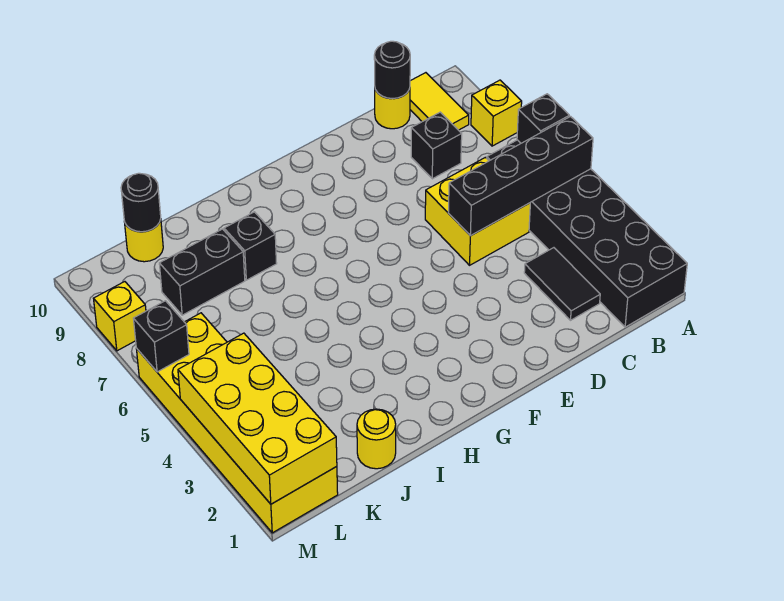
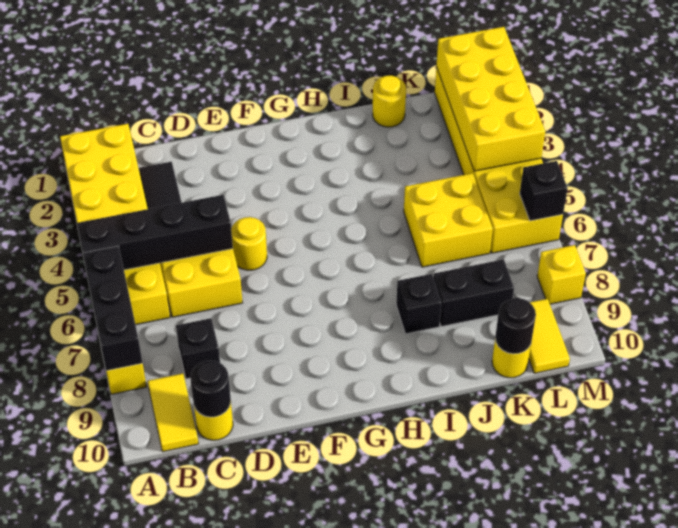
black 2x6 brick [487,140,687,327] -> yellow 2x6 brick [60,124,170,325]
black 1x1 brick [517,94,569,143] -> black 1x3 brick [83,246,142,371]
none -> yellow 1x1 round brick [231,217,267,270]
none -> yellow 2x2 brick [404,173,493,267]
none -> yellow 1x2 tile [529,299,570,373]

